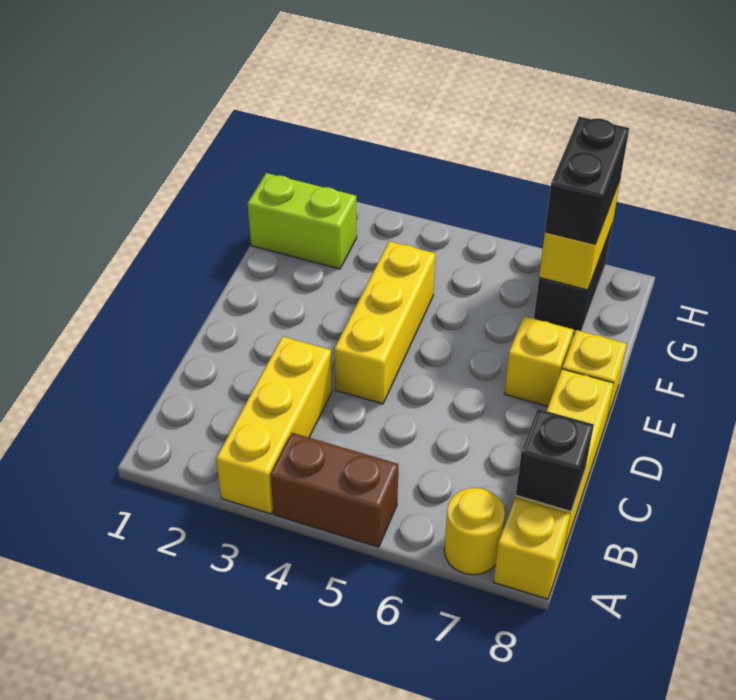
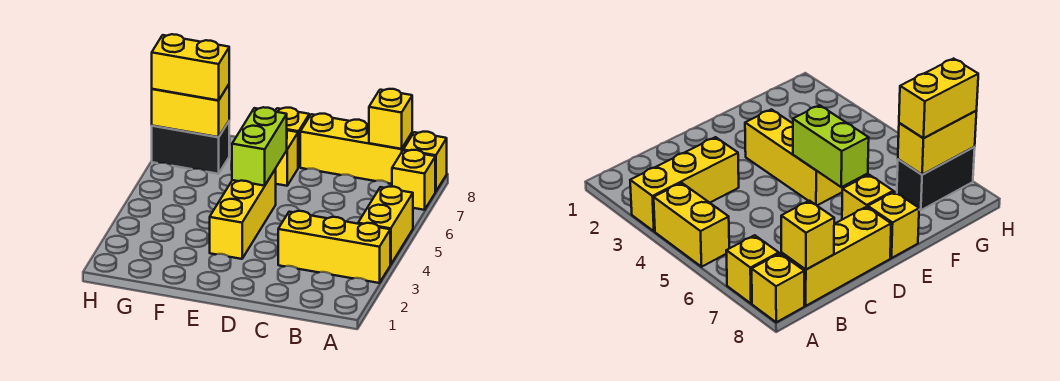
brown 1x2 brick [270,433,398,547] -> yellow 1x2 brick [358,187,413,265]
yellow 1x1 round brick [444,488,505,575] -> yellow 1x1 brick [392,150,435,210]
black 1x1 brick [516,409,594,511] -> yellow 1x1 brick [369,89,412,149]
yellow 1x3 brick [334,241,435,404] -> yellow 1x3 brick turned to [210,169,276,259]
lime 1x2 brick [248,173,357,269] -> lime 1x2 brick moved to [232,107,287,186]
black 1x2 brick [545,117,629,244] -> yellow 1x2 brick [152,34,229,100]

